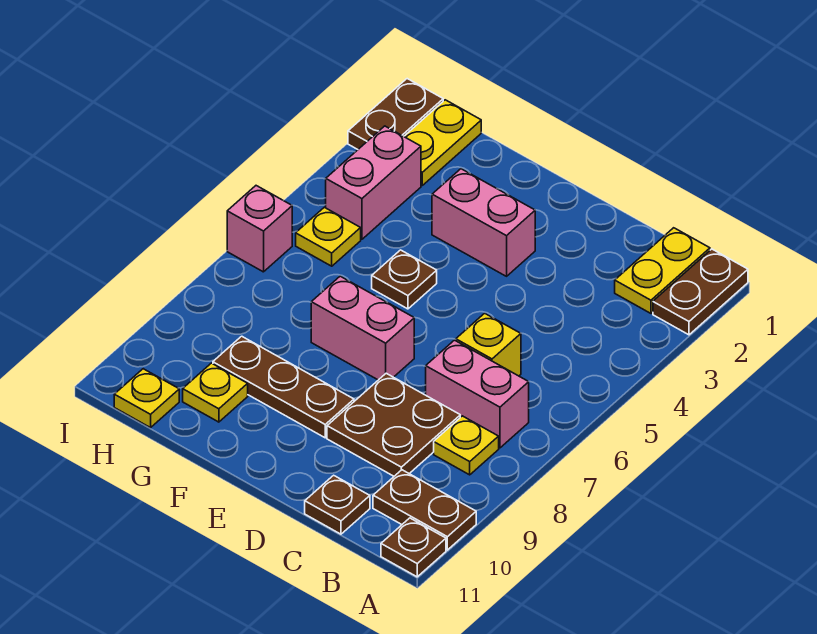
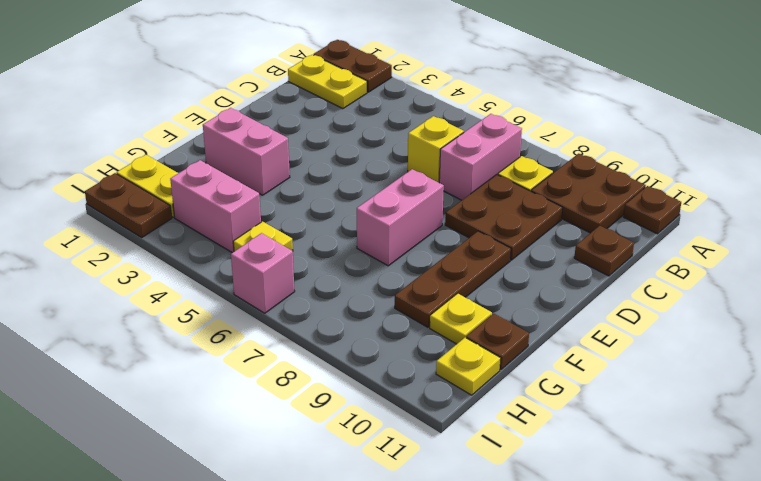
brown 1x2 plate [373,470,476,550] -> brown 2x2 plate [531,154,646,233]
pink 1x2 brick [432,169,535,276] -> pink 1x2 brick turned to [203,108,290,195]
brown 1x1 plate [372,250,437,309] -> brown 1x1 plate moved to [466,314,529,369]

